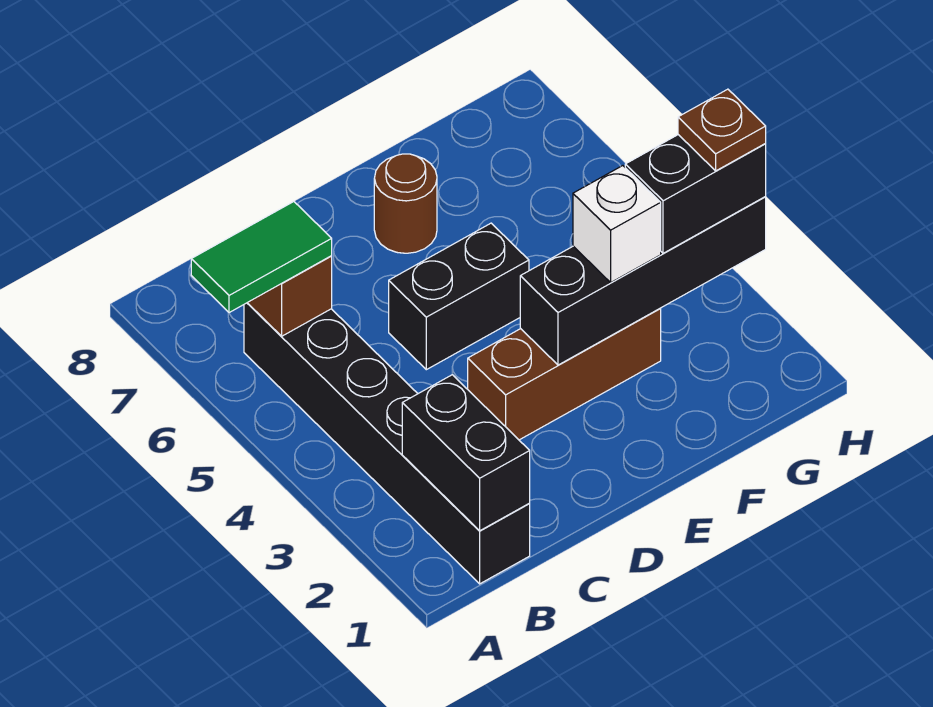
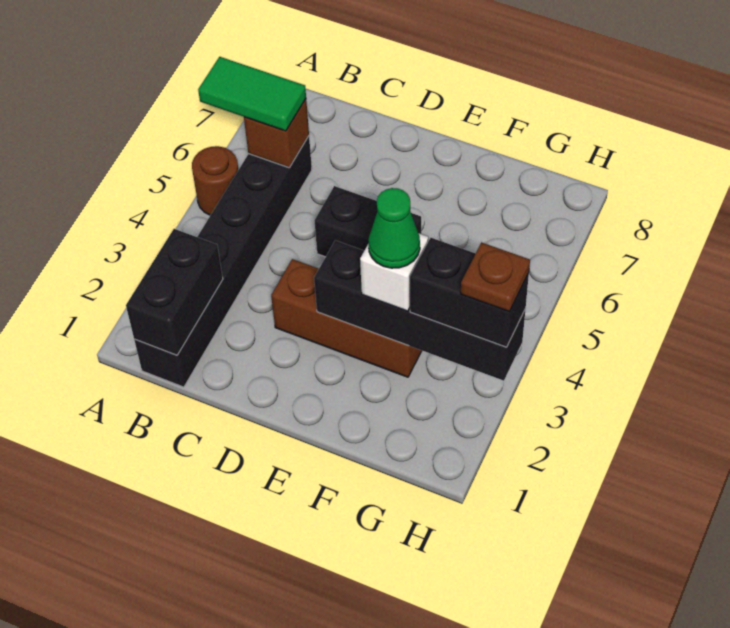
brown 1x1 round brick [374,154,437,253] -> brown 1x1 round brick moved to [192,146,238,215]
none -> green 1x1 cone [368,188,420,268]

